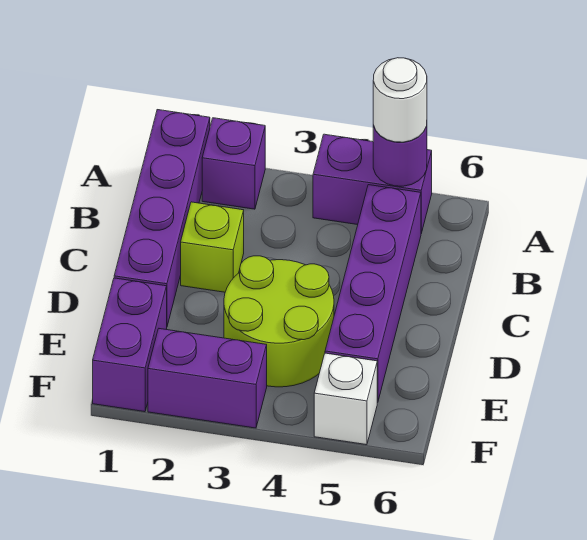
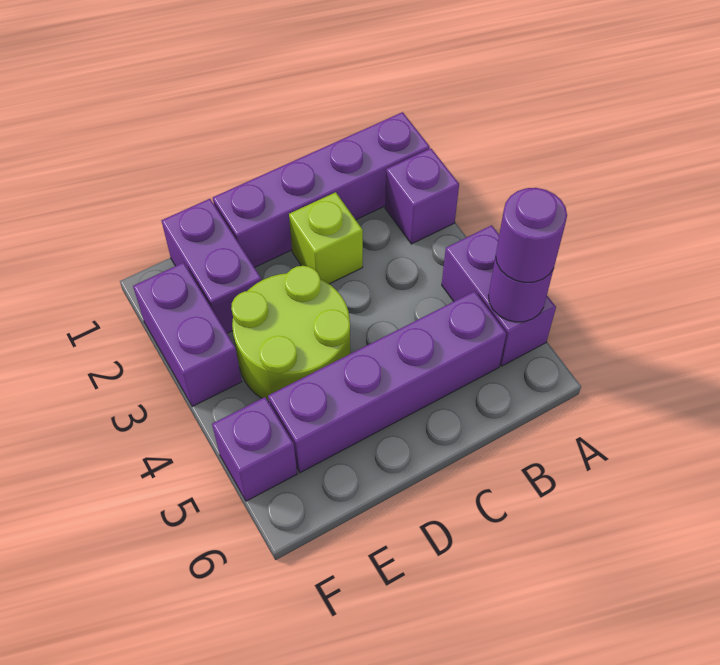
white 1x1 round brick [373,58,427,142] -> purple 1x1 round brick [496,188,567,283]
purple 1x2 brick [93,278,167,412] -> purple 1x2 brick turned to [161,199,262,333]
white 1x1 brick [314,353,377,445] -> purple 1x1 brick [212,397,297,501]

